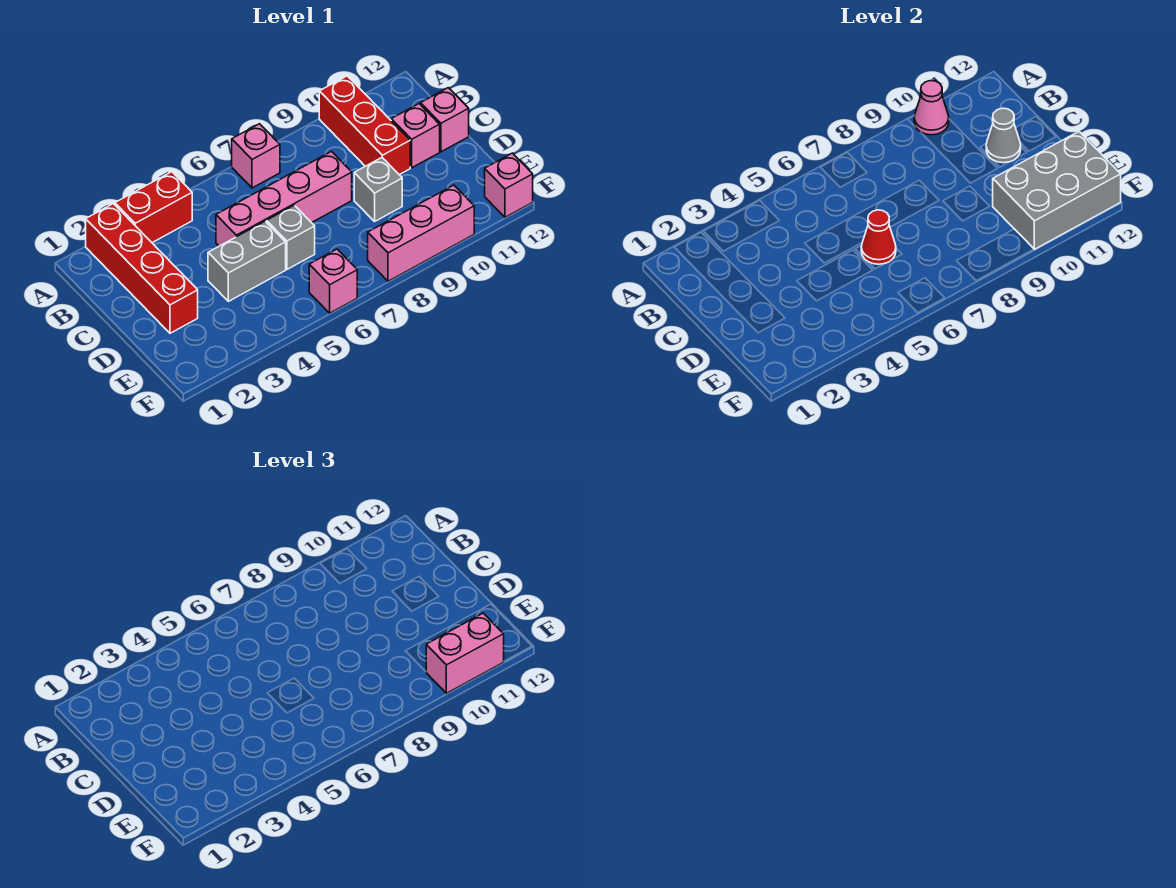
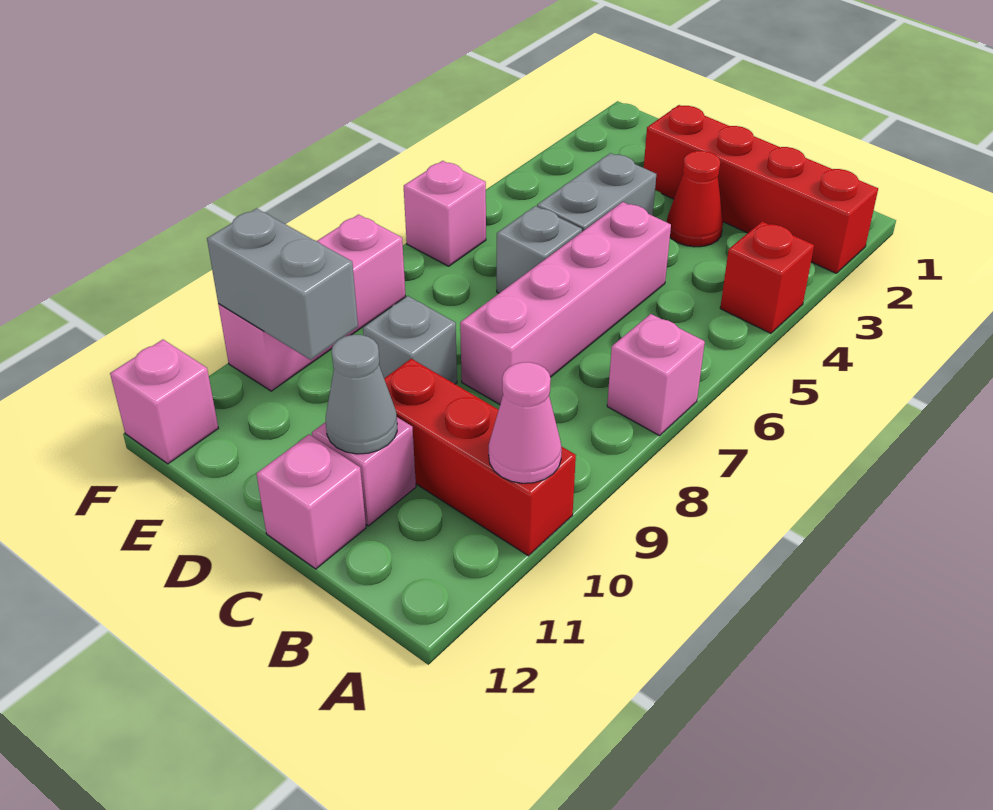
red 1x2 brick [115,172,192,243] -> red 1x1 brick [720,222,814,333]
red 1x1 cone [861,210,896,264] -> red 1x1 cone moved to [667,151,723,247]
grey 2x3 brick [993,132,1121,249] -> grey 1x2 brick [207,208,358,360]
pink 1x2 brick [426,613,504,693] -> none

